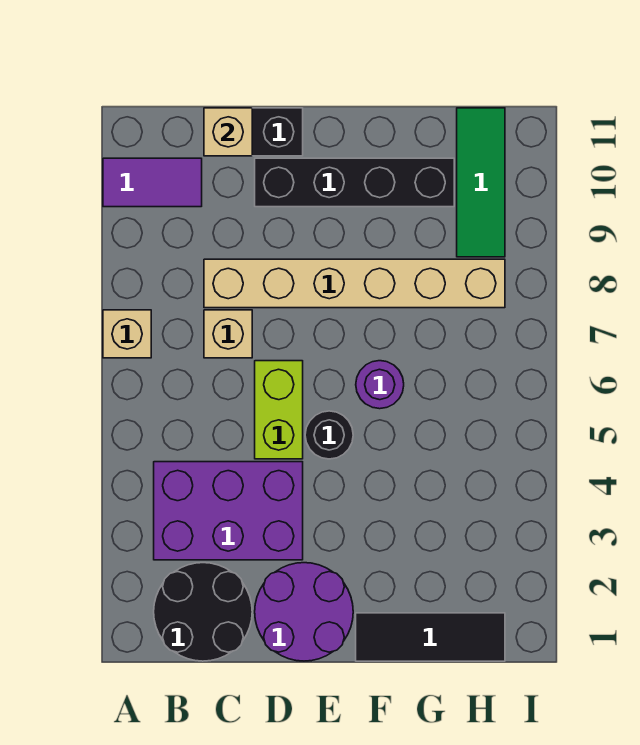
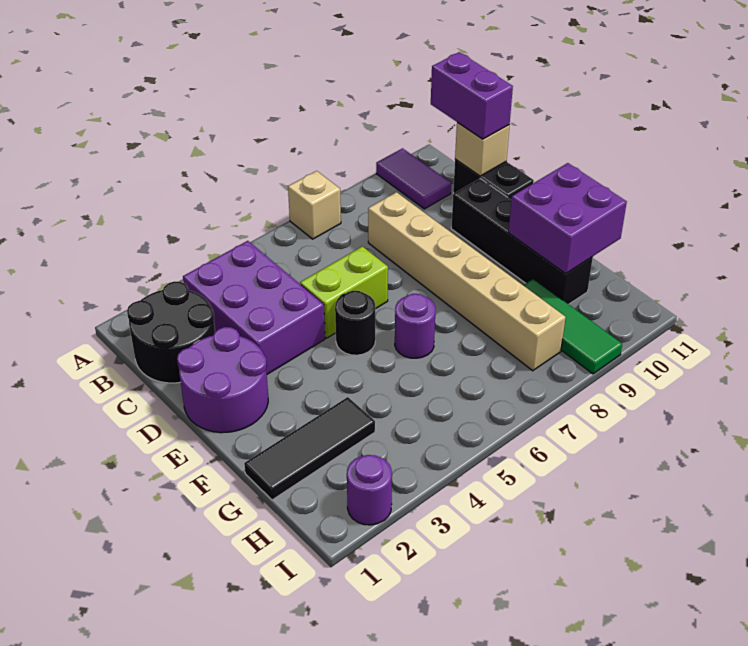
none -> purple 1x2 brick [431,52,513,139]
tan 1x1 brick [204,310,252,358] -> none
black 1x3 tile [356,613,505,661] -> black 1x3 tile turned to [244,397,375,500]
none -> purple 2x2 brick [508,163,627,273]
green 1x3 tile [457,108,505,257] -> green 1x3 tile turned to [523,279,622,374]
none -> purple 1x1 round brick [347,455,392,525]

